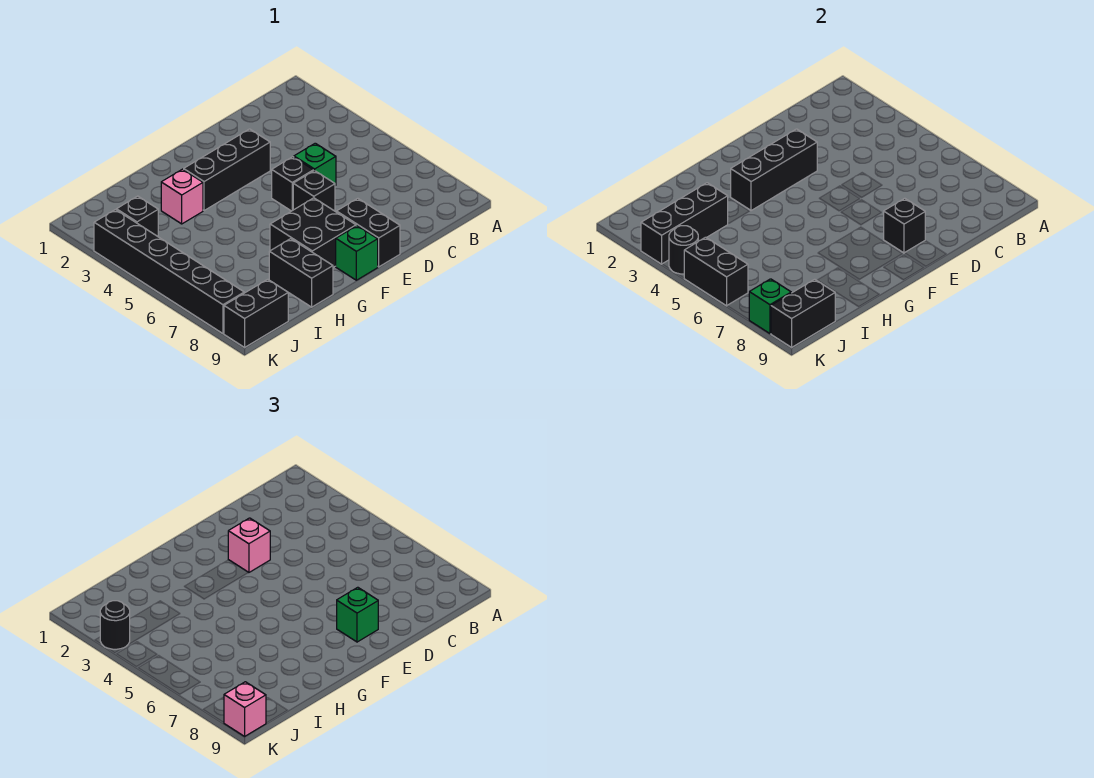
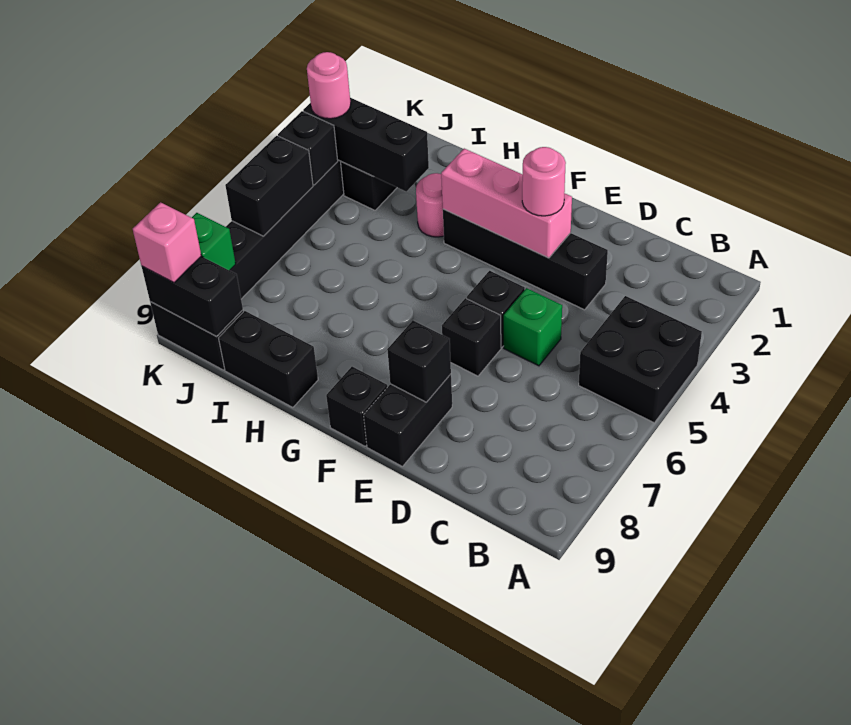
black 1x3 brick [184,129,270,211] -> black 1x4 brick [443,209,608,310]
black 1x3 brick [731,129,817,211] -> pink 1x3 brick [441,149,572,258]
pink 1x1 brick [228,518,270,573] -> pink 1x1 round brick [522,147,566,216]
green 1x1 brick [337,587,378,642] -> none
black 2x2 brick [270,198,356,267] -> black 2x2 brick moved to [579,296,702,423]
green 1x1 brick [336,226,378,280] -> black 1x1 brick [326,367,387,446]
pink 1x1 brick [161,169,203,224] -> pink 1x1 round brick [416,173,444,237]
black 1x2 brick [269,239,333,307] -> black 1x2 brick turned to [219,311,318,408]
black 1x1 round brick [100,601,130,649] -> pink 1x1 round brick [307,52,351,119]
black 1x1 round brick [669,226,698,274] -> black 1x1 brick [278,111,338,185]

